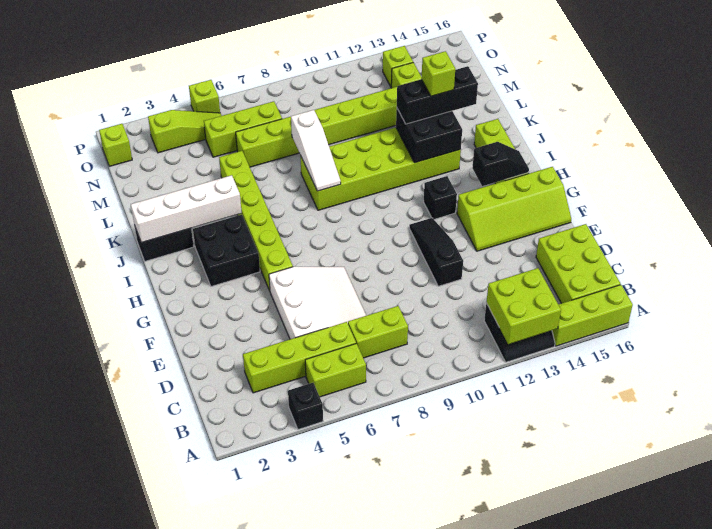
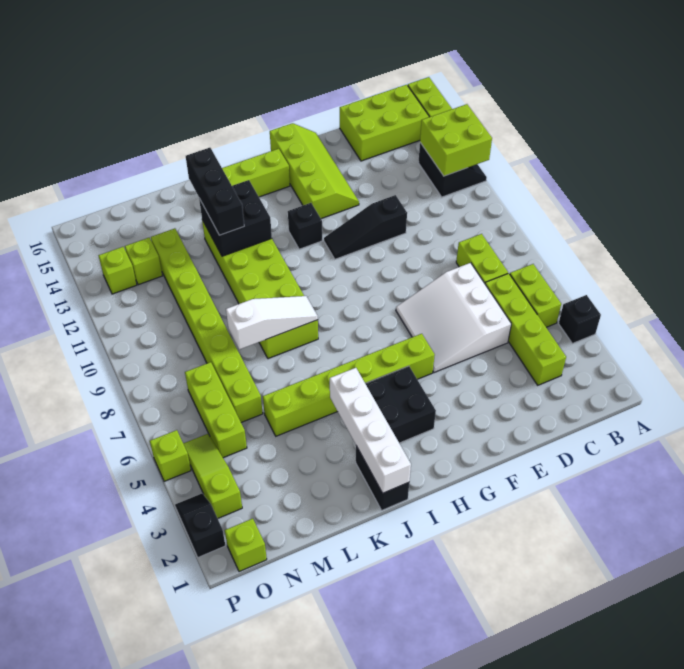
white 3x3 slope [269,267,366,339] -> white 3x3 slope turned to [396,263,511,373]
black 1x2 slope [473,142,529,186] -> black 1x2 slope moved to [175,494,225,557]
lime 1x1 brick [421,51,455,96] -> none

